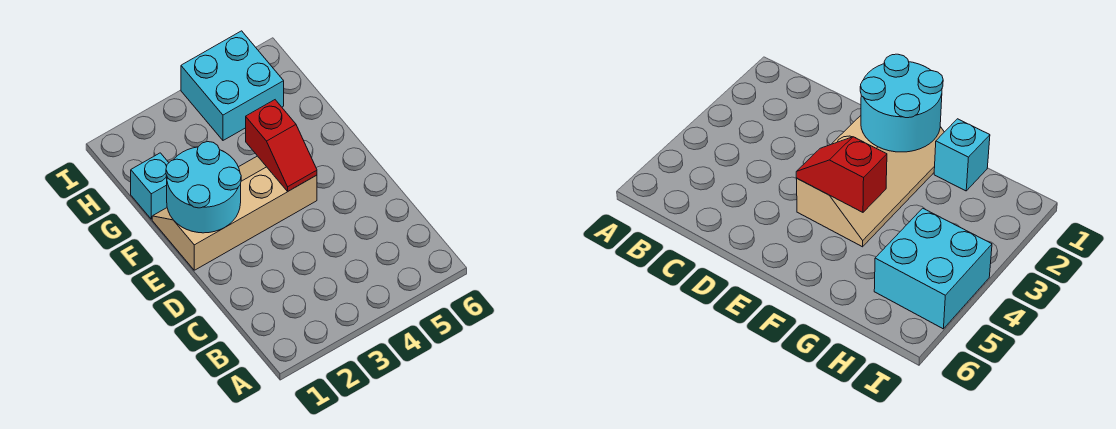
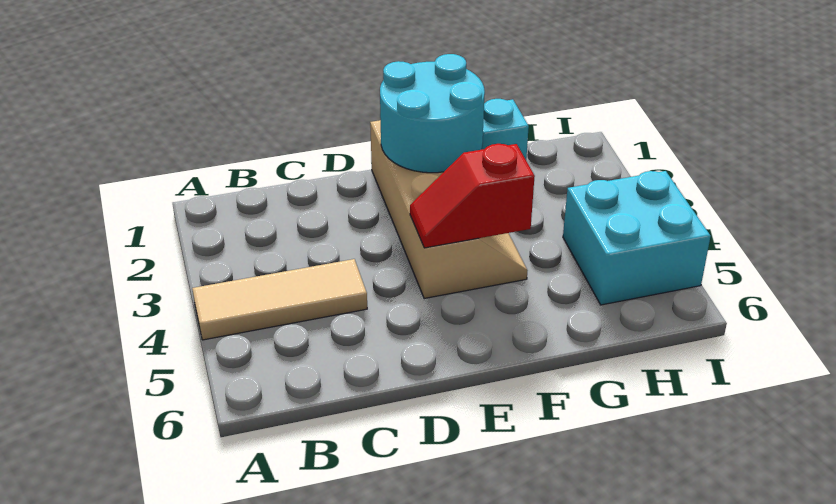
none -> tan 1x3 tile [192,259,367,340]

